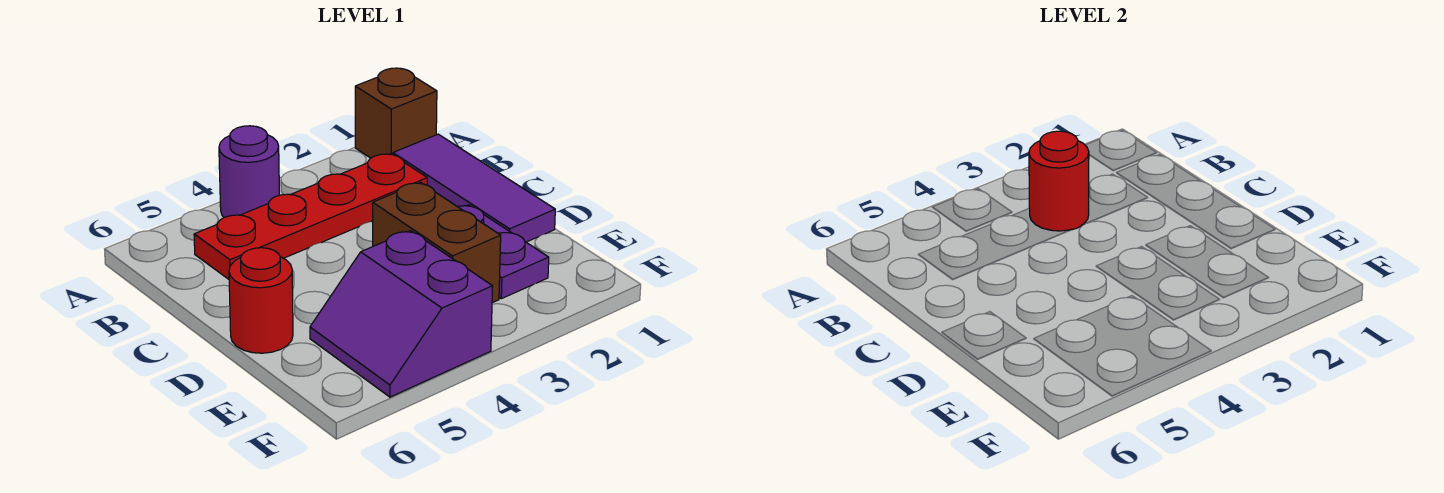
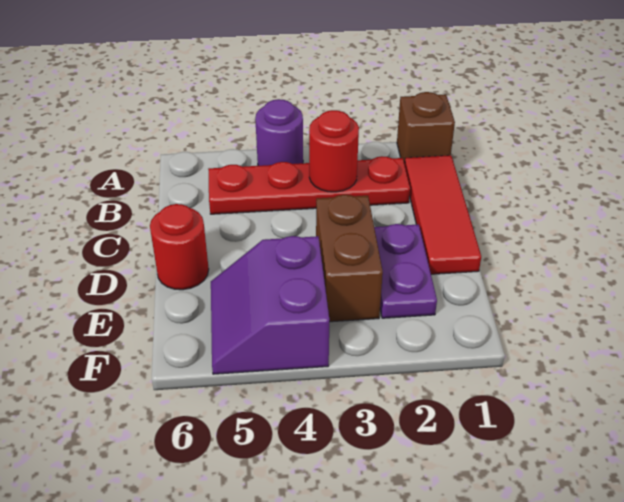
purple 1x3 tile [393,134,555,242] -> red 1x3 tile [405,155,481,274]

